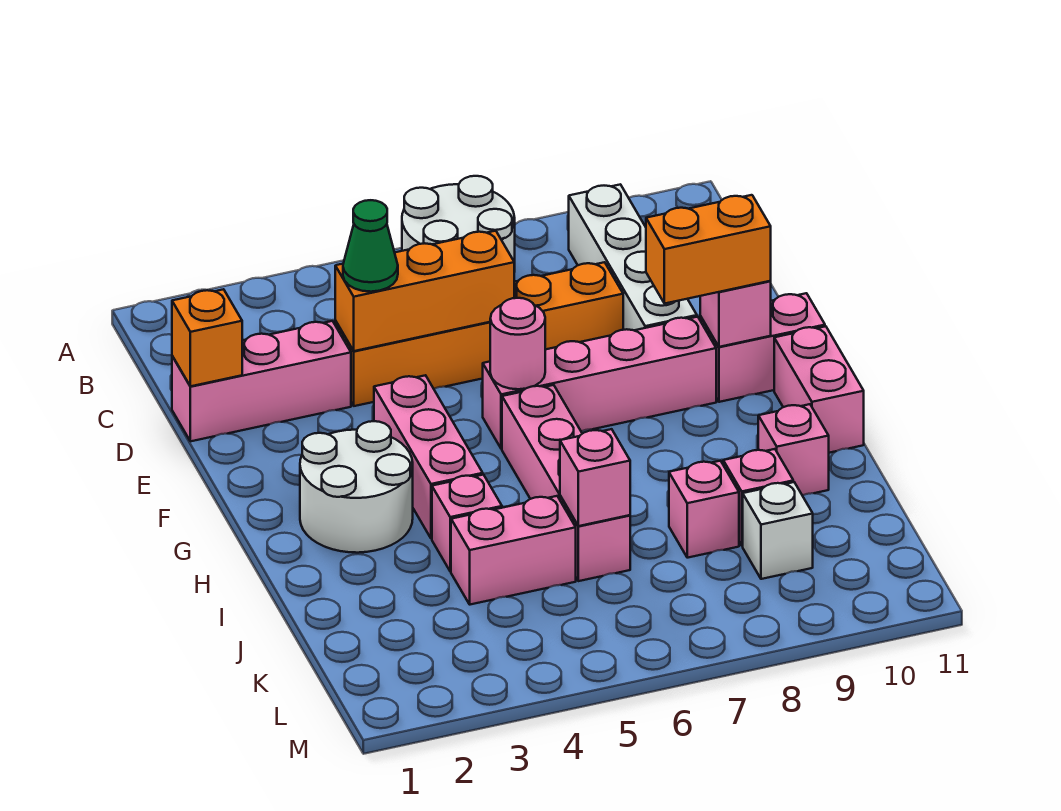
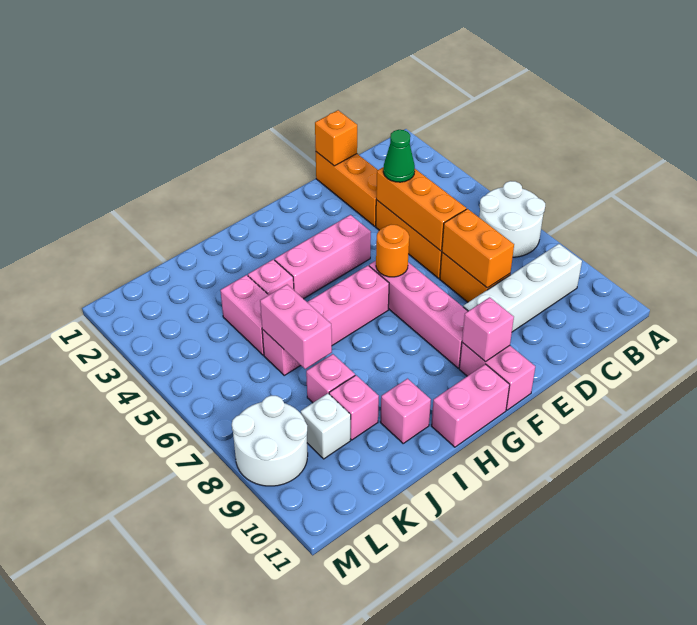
pink 1x3 brick [172,321,351,441] -> orange 1x3 brick [316,152,377,226]
pink 1x1 round brick [490,298,545,389] -> orange 1x1 round brick [376,225,409,277]
orange 1x2 brick [646,195,771,304] -> orange 1x2 brick moved to [442,209,514,288]
white 2x2 round brick [300,421,413,553] -> white 2x2 round brick moved to [232,395,308,486]
pink 1x1 brick [560,429,630,526] -> pink 1x2 brick [260,285,332,369]

